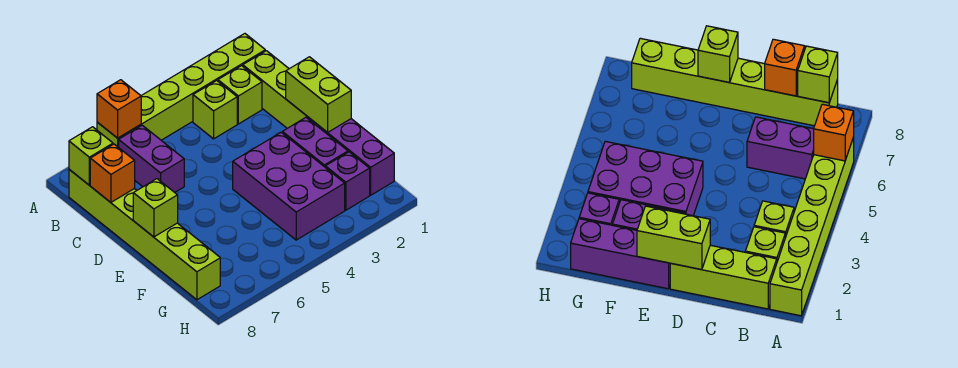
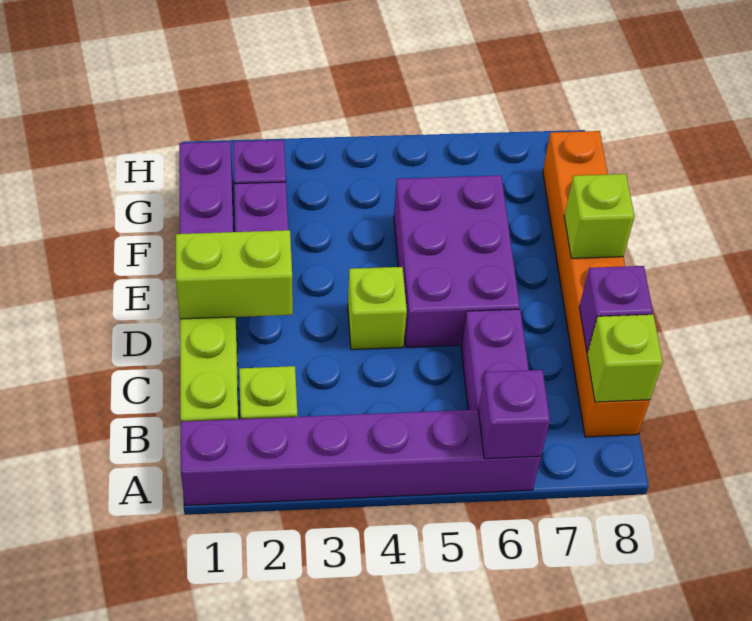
lime 1x6 brick [97,34,265,147] -> purple 1x6 brick [181,410,541,505]
orange 1x1 brick [97,80,141,138] -> purple 1x1 brick [478,370,550,459]
lime 1x1 brick [193,81,237,139] -> lime 1x1 brick moved to [348,267,407,350]
lime 1x6 brick [69,169,220,300] -> orange 1x6 brick [543,131,650,437]
orange 1x1 brick [90,144,135,202] -> purple 1x1 brick [579,266,653,352]
lime 1x2 brick [286,57,351,132] -> lime 1x2 brick turned to [176,230,293,319]
purple 2x3 brick [233,132,345,240] -> purple 2x3 brick moved to [394,175,520,348]

